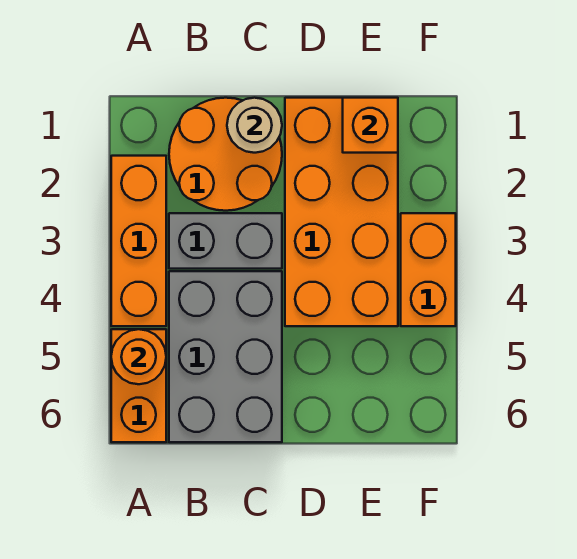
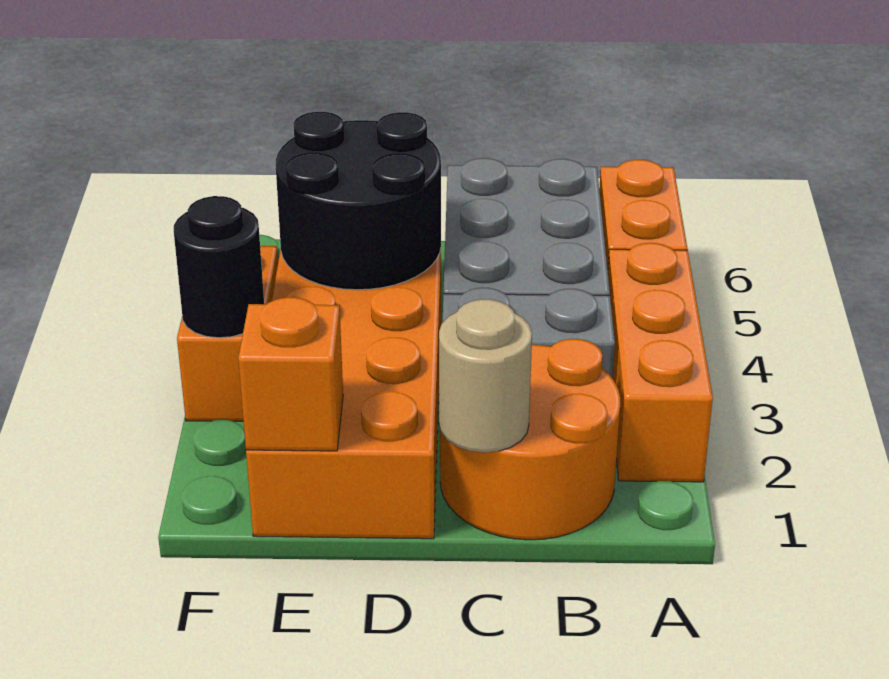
orange 1x1 round brick [111,329,166,384] -> none
none -> black 2x2 round brick [276,112,441,290]
none -> black 1x1 round brick [174,196,264,338]

